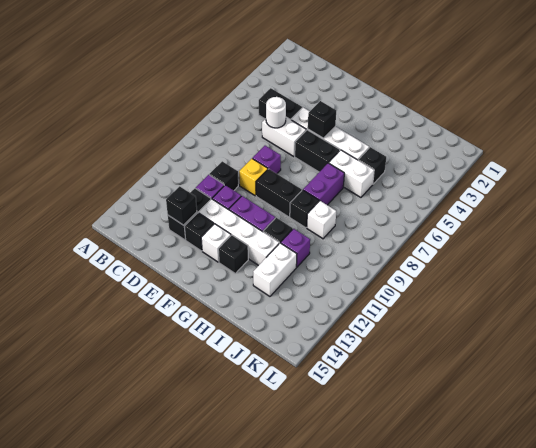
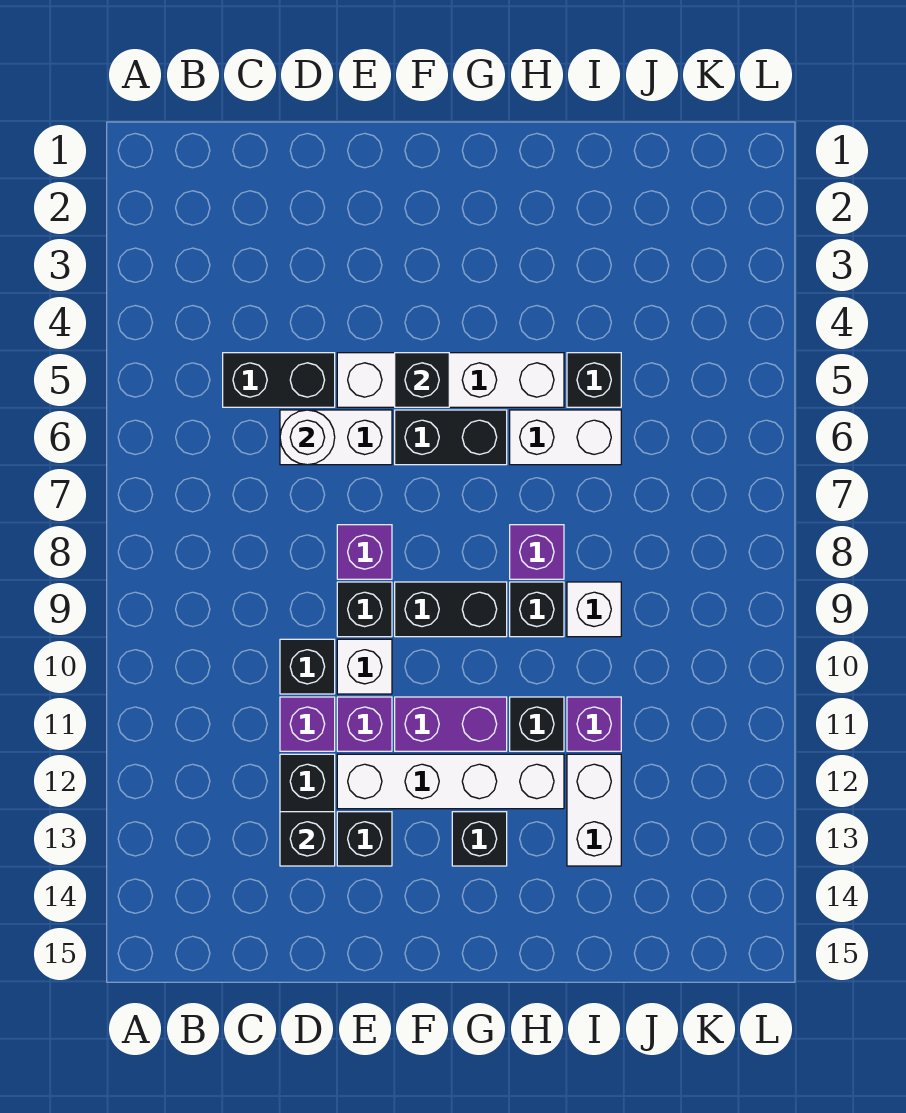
yellow 1x1 brick [239,159,268,196] -> black 1x1 brick [337,582,392,637]
white 1x1 brick [201,224,231,262] -> white 1x1 brick moved to [337,639,392,694]
purple 1x2 brick [303,163,344,205] -> purple 1x1 brick [510,525,564,579]

